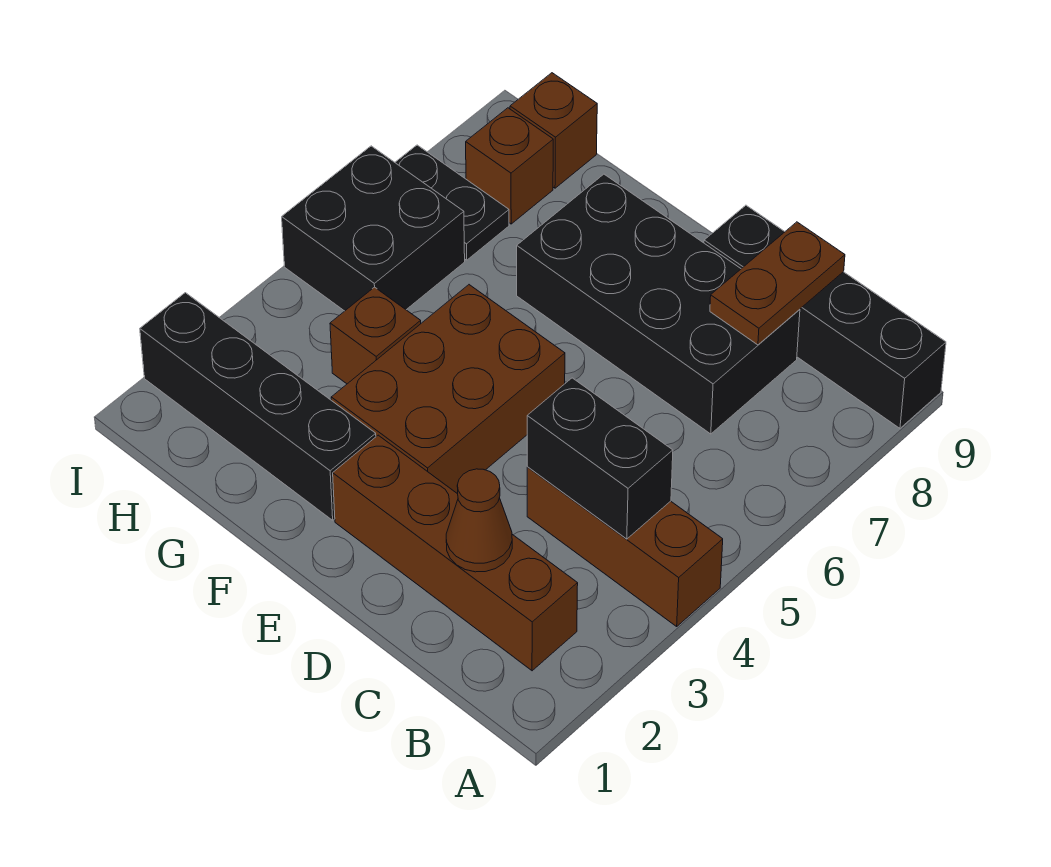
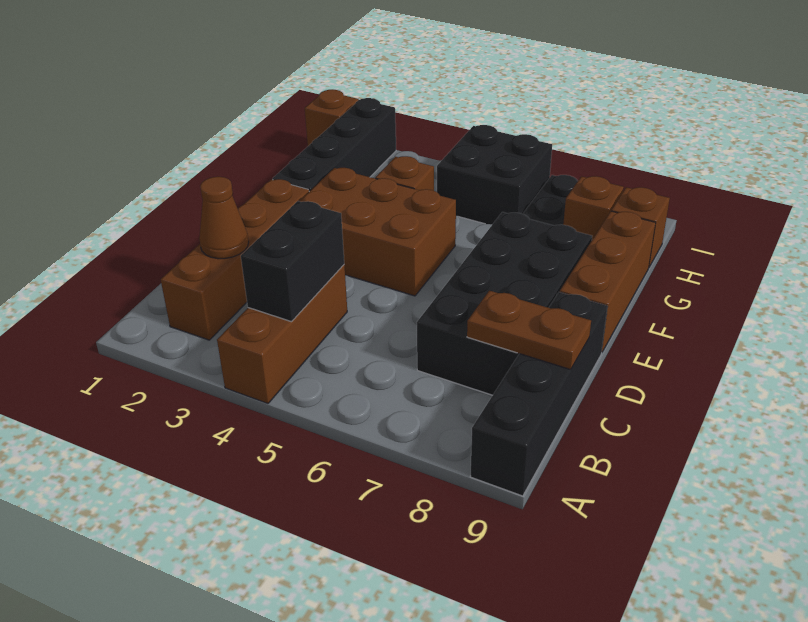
none -> brown 1x3 brick [560,211,656,352]
none -> brown 1x1 brick [305,90,359,146]

